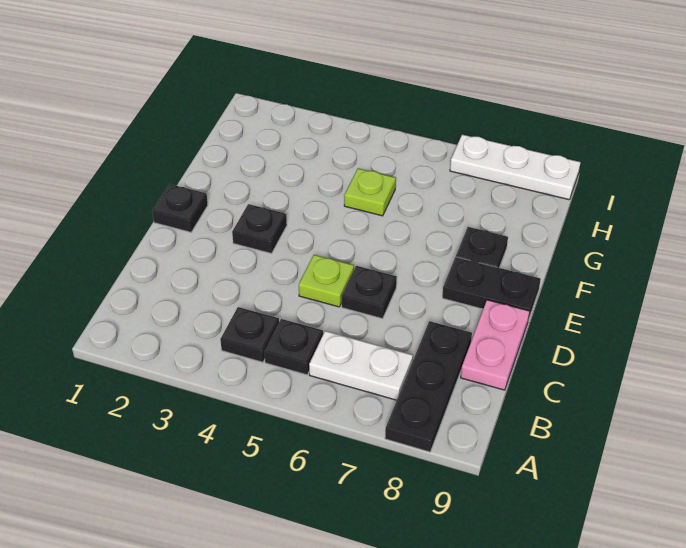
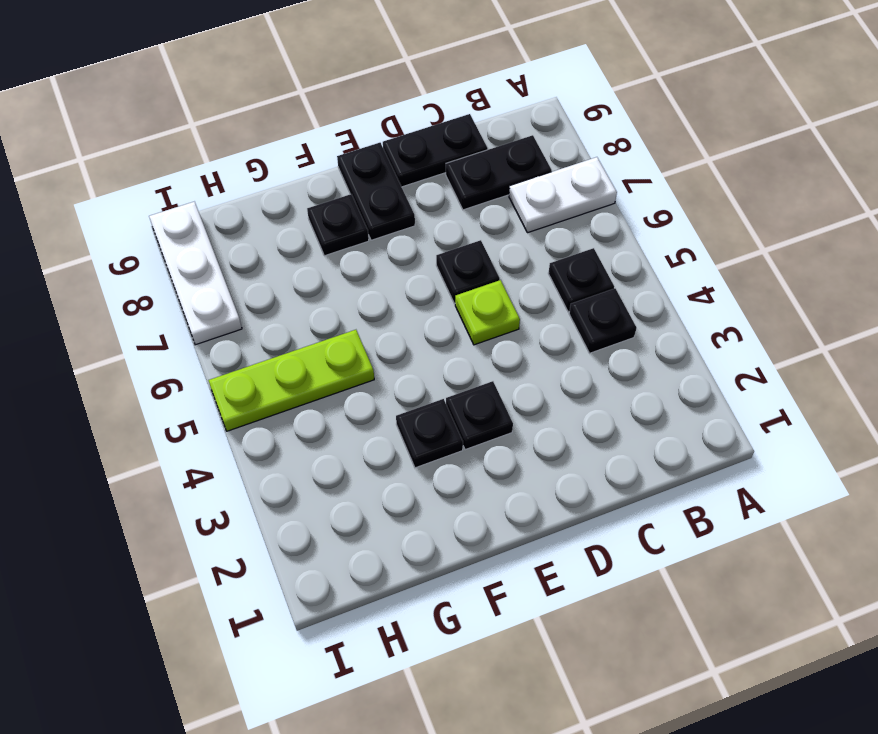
black 1x3 plate [385,321,472,452] -> black 1x2 plate [445,135,552,210]
white 1x2 plate [309,331,413,400] -> white 1x2 plate turned to [509,157,617,233]
pink 1x2 plate [461,300,530,390] -> black 1x2 plate [383,114,488,187]
black 1x1 plate [152,184,208,232] -> black 1x1 plate moved to [396,399,463,468]
lime 1x1 plate [344,168,396,216] -> lime 1x3 plate [208,330,374,431]

